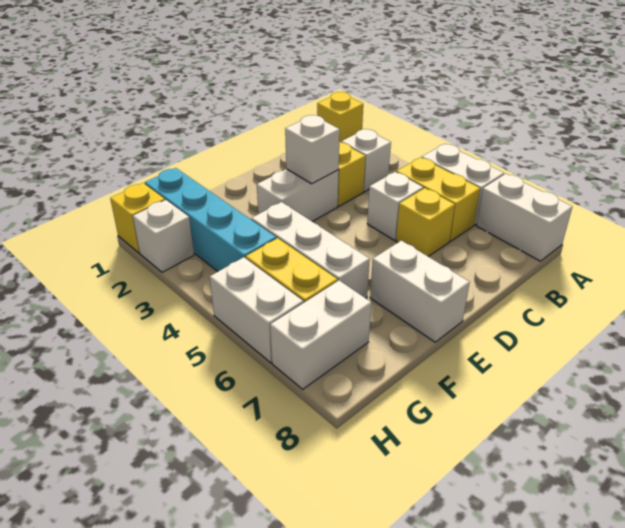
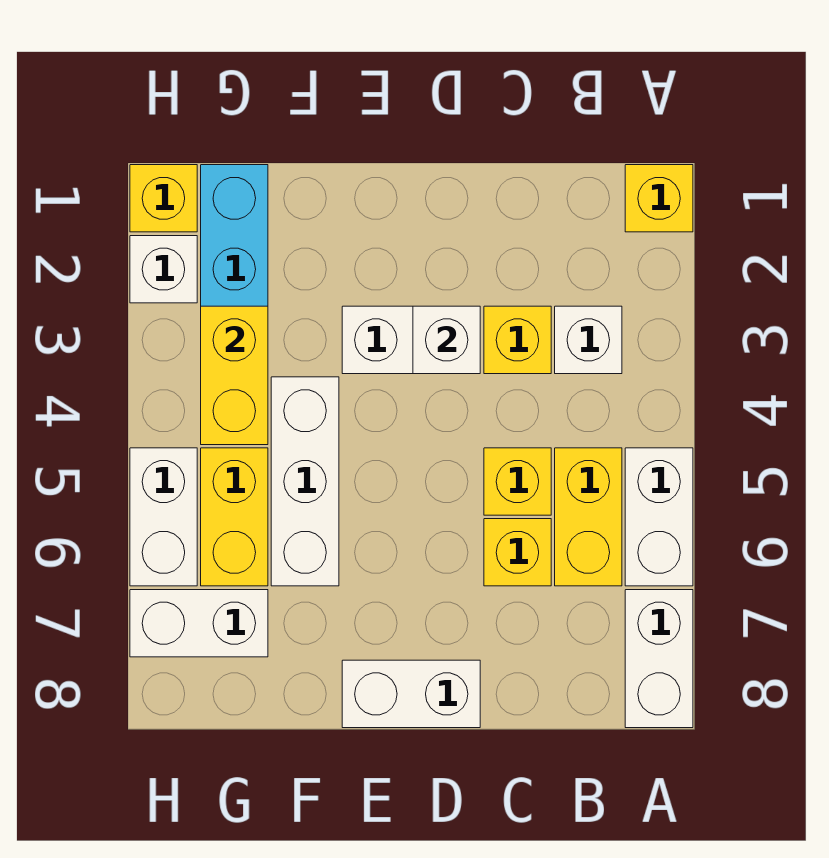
white 1x1 brick [367,172,423,240] -> yellow 1x1 brick [484,448,551,515]
white 1x2 brick [370,241,470,342] -> white 1x2 brick turned to [342,660,480,728]
none -> yellow 1x2 brick [201,306,268,445]

